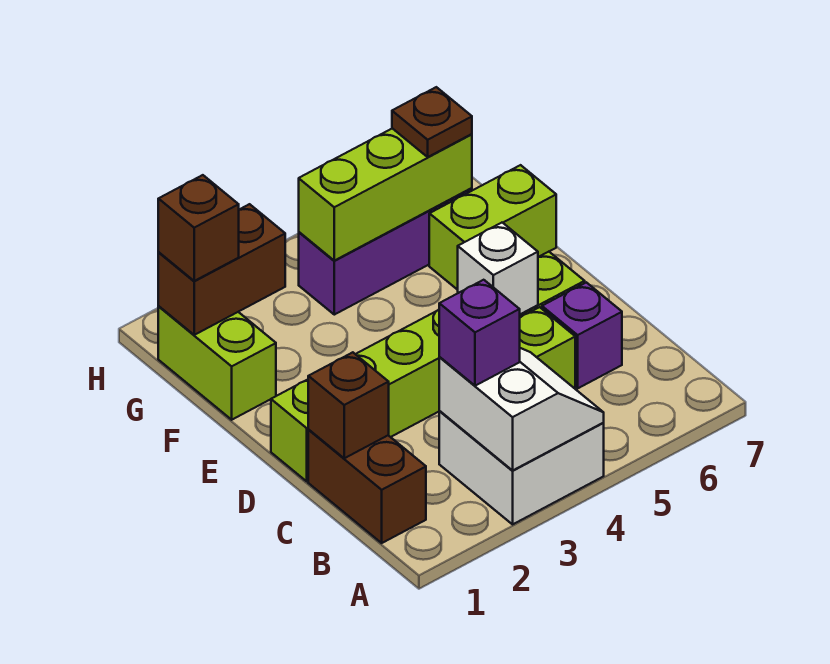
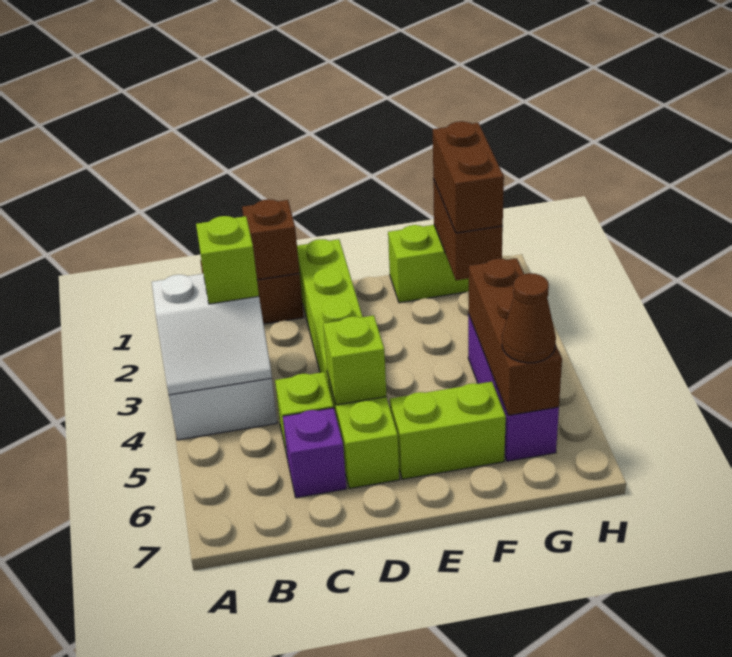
purple 1x1 brick [439,280,520,386] -> lime 1x1 brick [196,216,259,304]
white 1x1 brick [458,223,538,314] -> lime 1x1 brick [323,315,387,405]
lime 1x2 brick [429,165,556,290] -> lime 1x2 brick turned to [390,382,506,479]
brown 1x1 brick [158,175,239,281] -> brown 1x2 brick [433,121,504,233]
lime 1x3 brick [299,128,472,261] -> brown 1x3 brick [468,258,562,415]
brown 1x1 plate [392,87,472,157] -> brown 1x1 cone [502,273,556,363]

